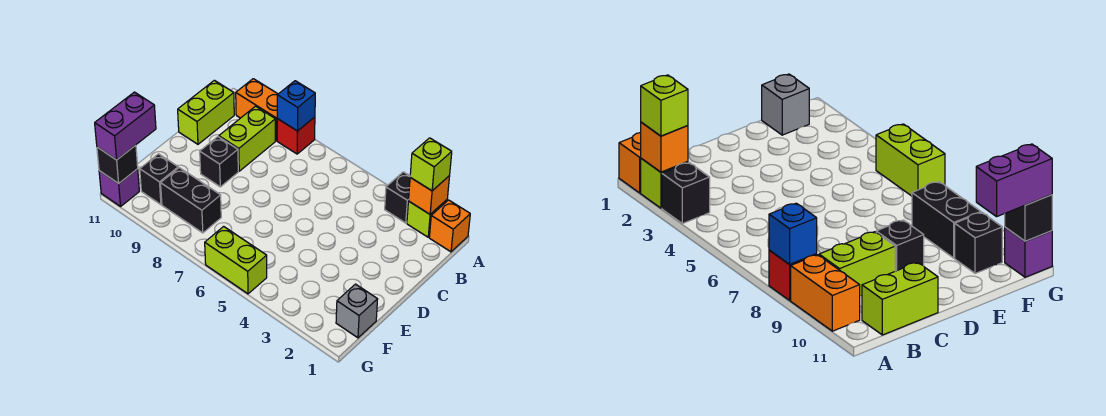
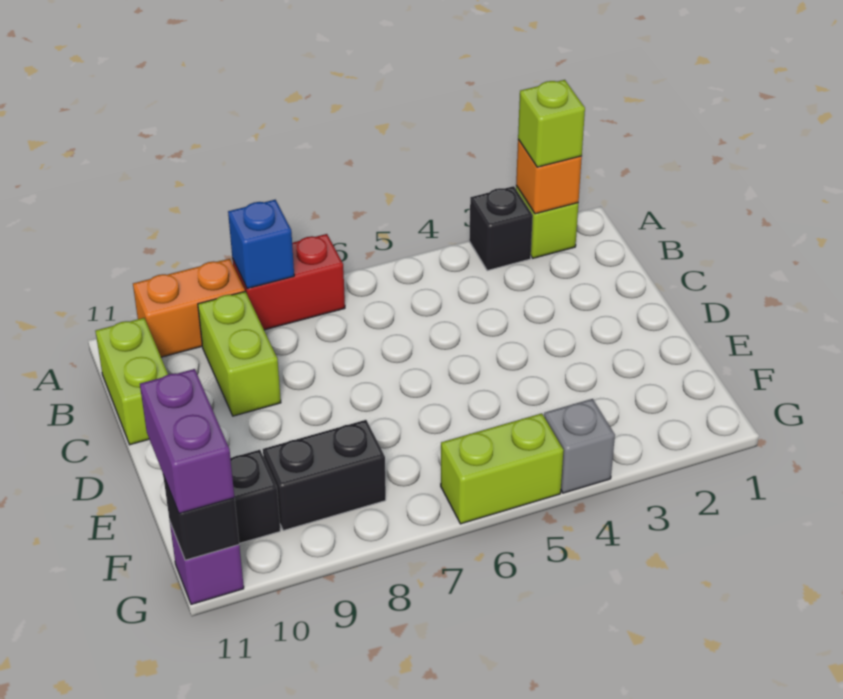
orange 1x1 brick [429,200,470,252] -> none
red 1x1 brick [277,117,315,154] -> red 1x2 brick [232,234,345,330]
black 1x1 brick [200,137,238,187] -> none
grey 1x1 brick [336,284,378,338] -> grey 1x1 brick moved to [544,399,615,493]

